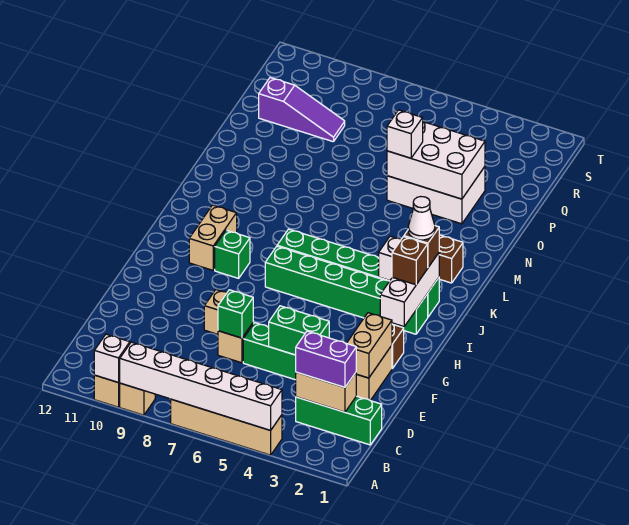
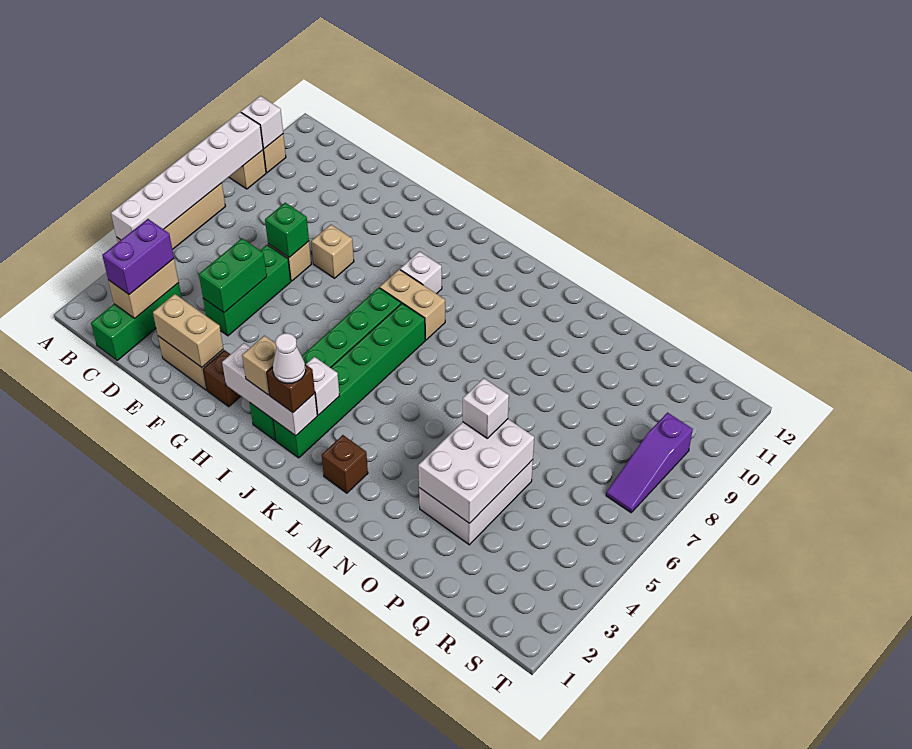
brown 1x1 brick [392,237,428,285] -> tan 1x1 brick [242,336,276,395]
green 1x1 brick [215,230,250,278] -> white 1x1 brick [400,252,442,294]
tan 1x2 brick [189,205,237,270] -> tan 1x2 brick moved to [380,269,445,340]
purple 1x3 slope [259,78,345,142] -> purple 1x3 slope moved to [606,413,693,513]

